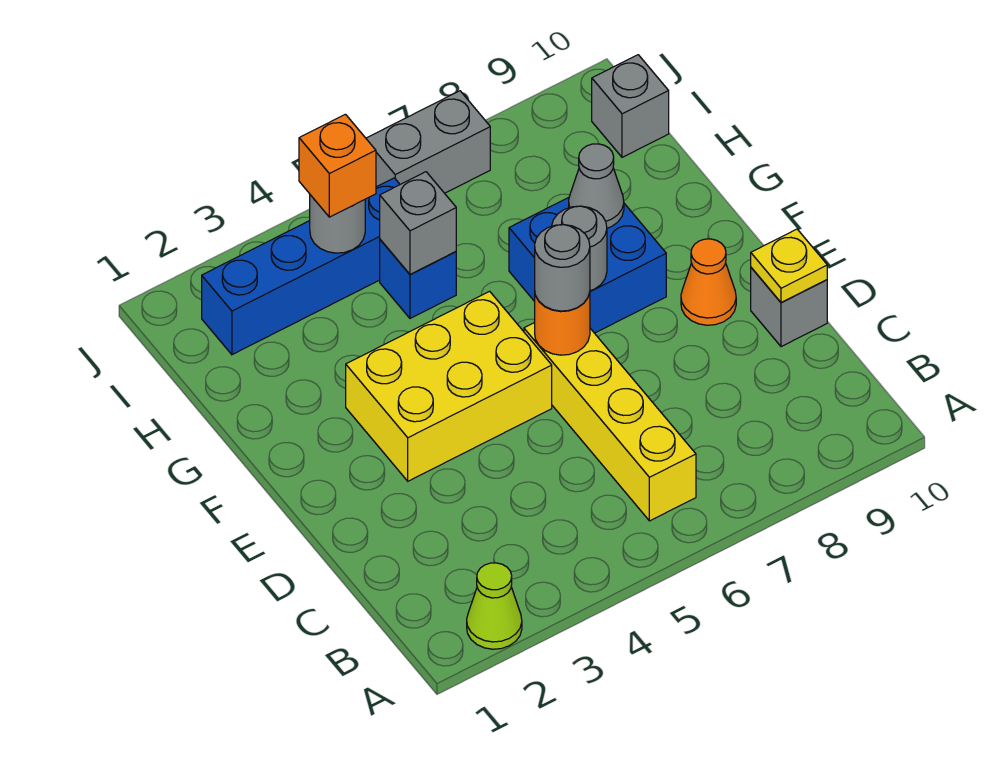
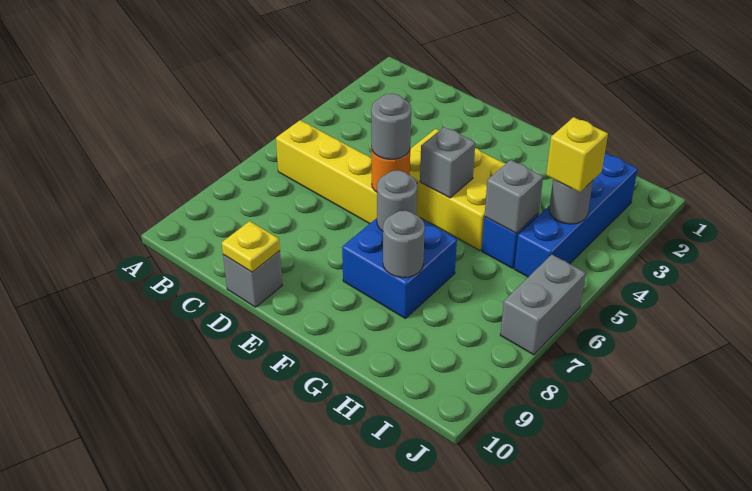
lime 1x1 cone [467,563,522,649] -> none
yellow 2x3 brick [346,291,552,481] -> yellow 2x3 brick turned to [410,129,505,250]
orange 1x1 cone [681,239,736,325] -> none
grey 1x1 cone [569,144,624,228] -> grey 1x1 round brick [383,211,425,278]
orange 1x1 brick [299,114,376,217] -> yellow 1x1 brick [546,117,608,192]
grey 1x1 brick [592,55,669,157] -> grey 1x1 brick moved to [420,127,475,198]

